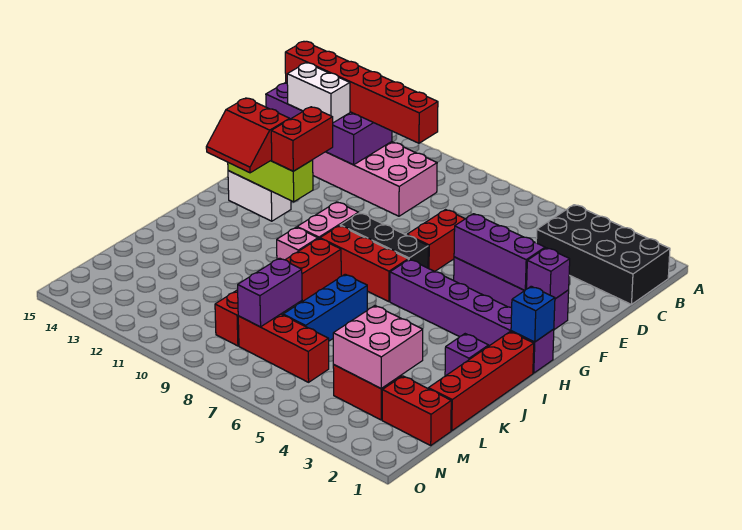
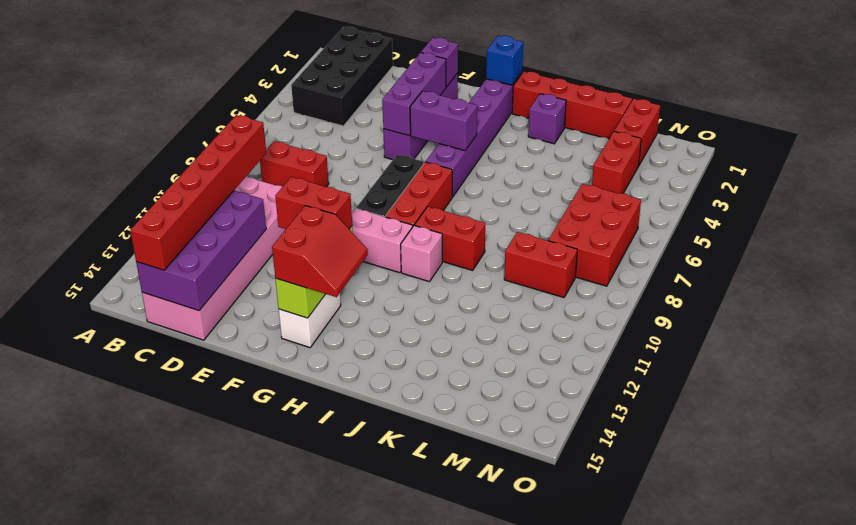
white 1x2 brick [287,63,350,123] -> none
red 1x2 brick [407,210,465,271] -> red 1x2 brick moved to [260,141,329,187]
blue 1x3 brick [283,274,367,341] -> none
pink 2x2 brick [333,306,423,388] -> none
purple 1x2 brick [238,258,302,327] -> purple 1x2 brick moved to [410,91,477,151]
red 1x3 brick [238,314,329,382] -> red 2x3 brick [548,184,641,286]

